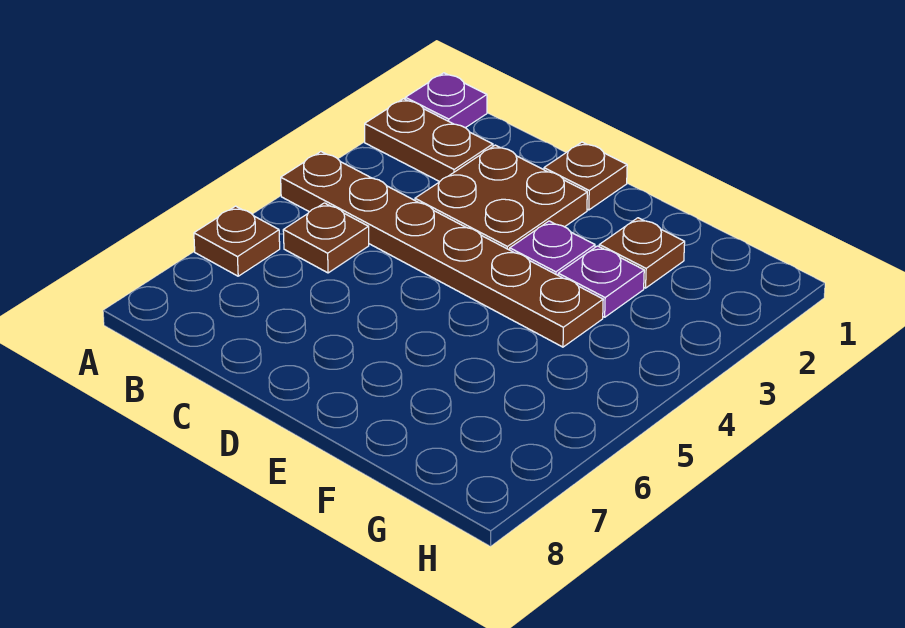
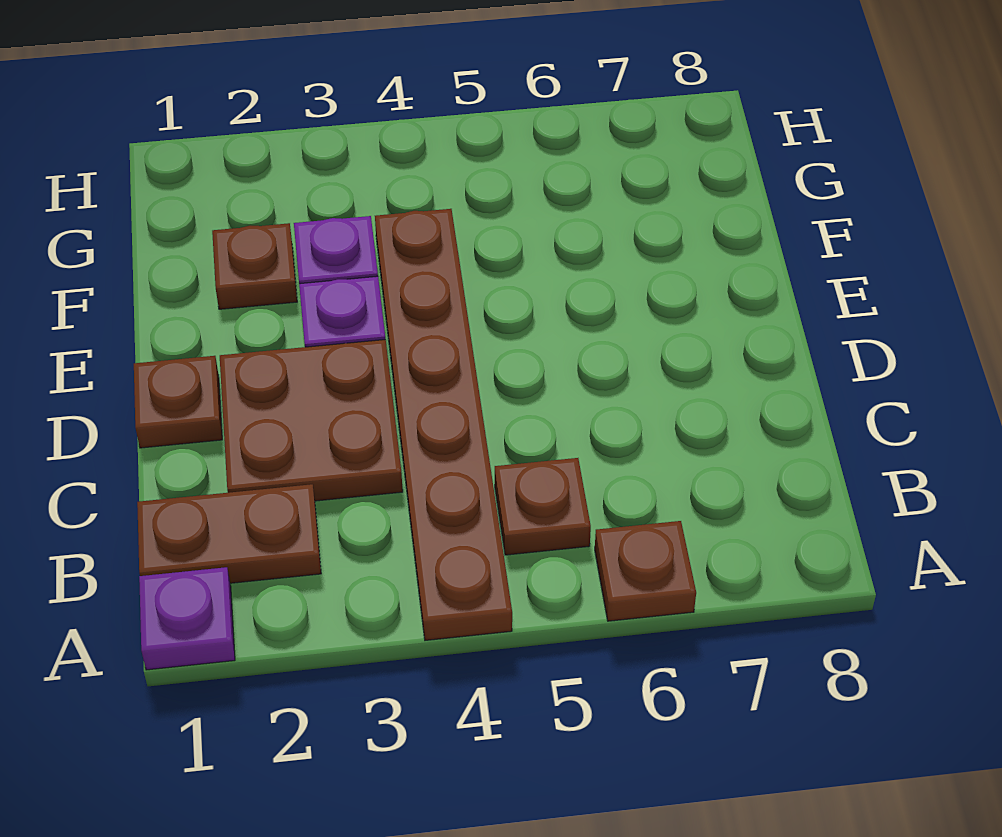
brown 1x2 plate [365,99,493,182] -> brown 1x2 plate turned to [137,484,321,583]

